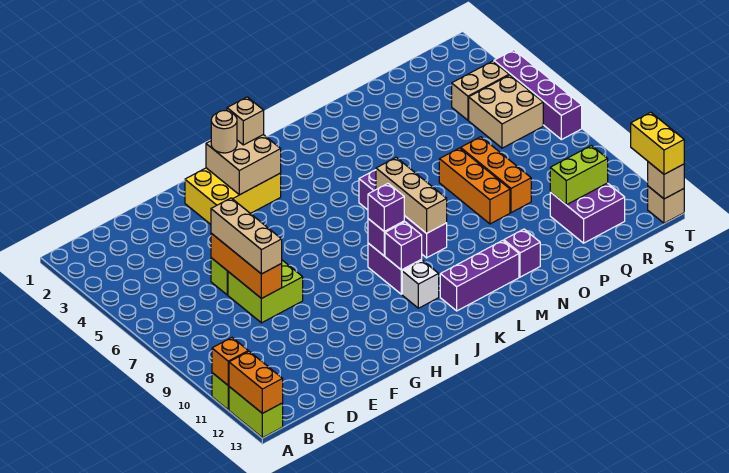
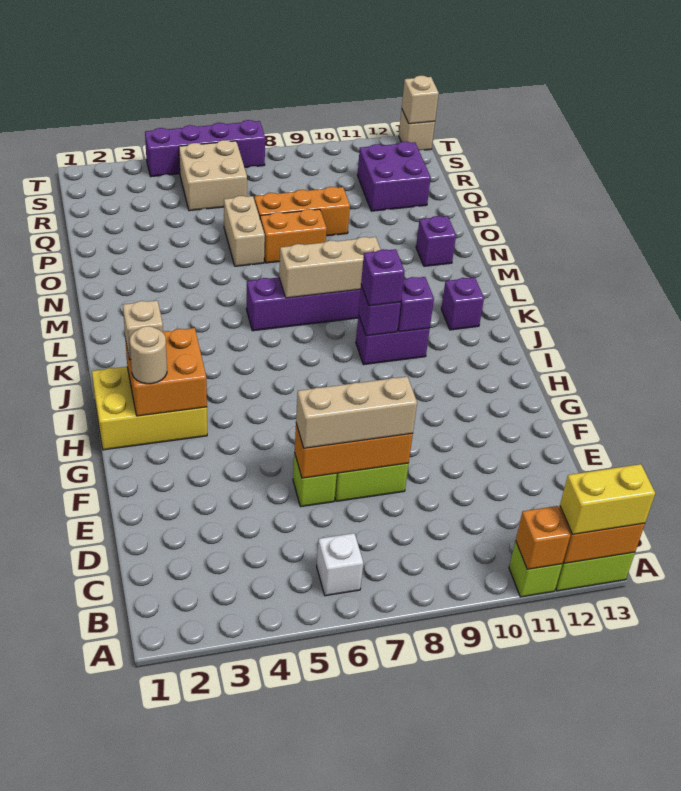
yellow 2x3 brick [185,168,281,224] -> yellow 2x3 brick turned to [92,367,207,450]
tan 2x2 brick [206,135,281,195] -> orange 2x2 brick [125,328,207,416]
white 1x1 brick [402,260,439,308] -> white 1x1 brick moved to [317,533,363,596]
purple 1x3 brick [440,240,519,311] -> purple 1x1 brick [441,277,484,330]
orange 1x3 brick [439,148,510,224] -> orange 1x2 brick [260,209,327,263]
lime 1x2 brick [550,146,608,205] -> none
tan 1x2 brick [452,61,509,120] -> tan 1x2 brick moved to [224,196,265,266]
yellow 1x2 brick [631,112,684,174] -> yellow 1x2 brick moved to [560,464,655,534]

